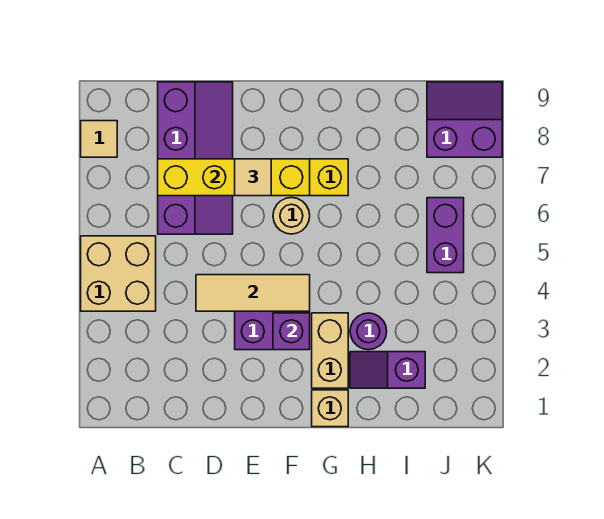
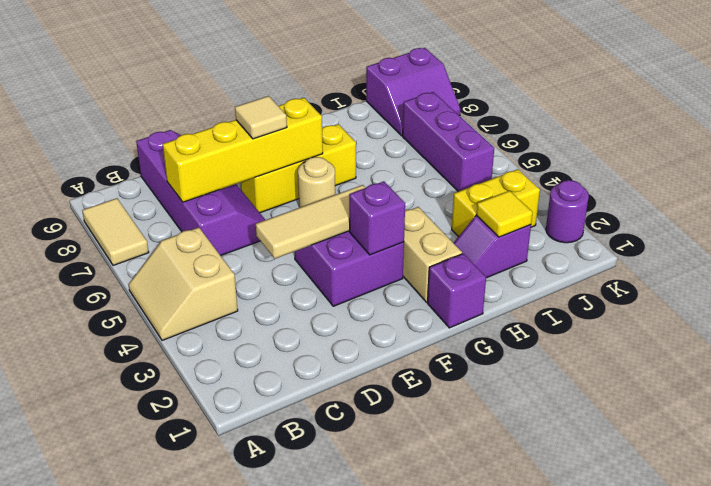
tan 2x2 brick [81,236,156,311] -> tan 2x2 slope [129,227,238,340]
tan 1x1 tile [81,121,117,157] -> tan 1x2 tile [82,198,149,265]
tan 1x1 brick [312,390,348,427] -> purple 1x1 brick [428,254,486,328]
purple 1x1 round brick [350,313,387,350] -> purple 1x1 round brick moved to [546,180,589,243]
none -> yellow 1x1 tile [476,191,533,237]
none -> yellow 1x2 brick [452,169,540,237]
purple 1x2 brick [427,198,464,273] -> purple 1x3 brick [403,92,494,192]
purple 2x2 slope [427,82,502,157] -> purple 2x2 slope turned to [366,48,461,136]

